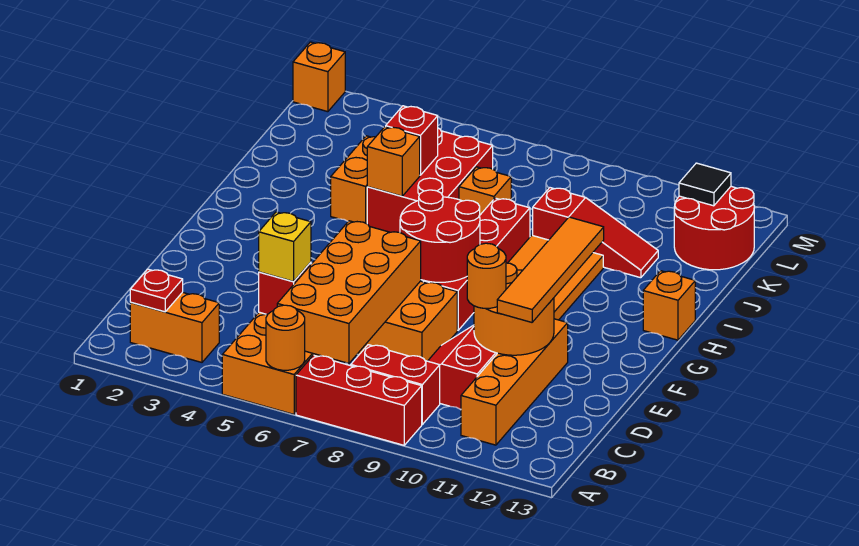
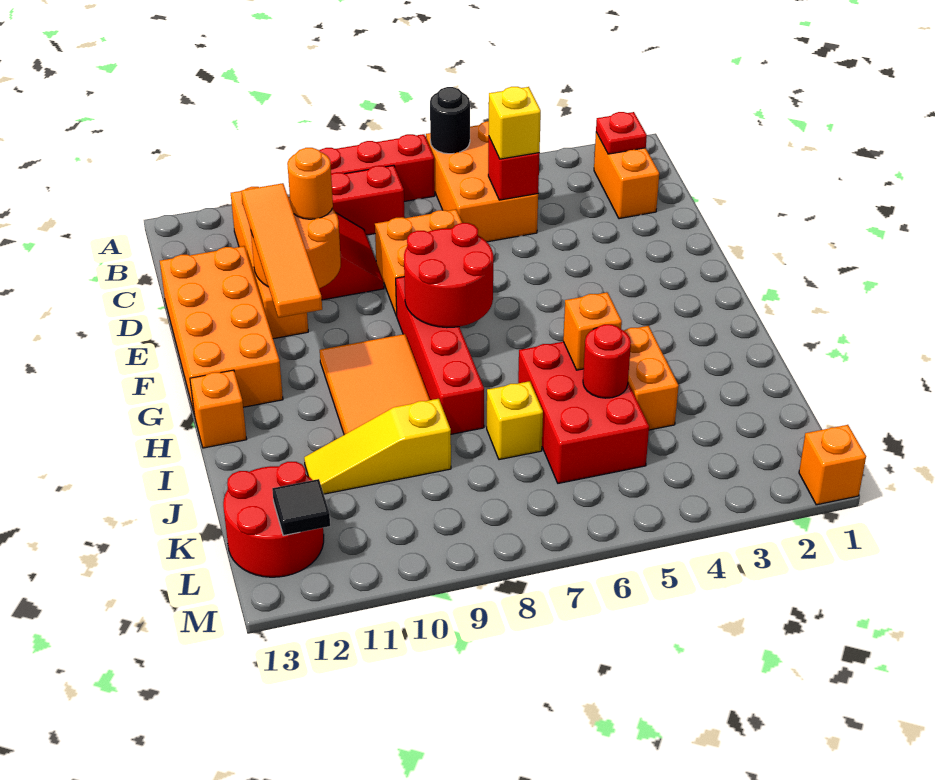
orange 1x1 round brick [266,305,305,370] -> black 1x1 round brick [430,87,470,154]
orange 1x2 brick [130,292,219,362] -> orange 1x2 brick turned to [594,133,659,219]
orange 2x4 brick [277,221,421,363] -> orange 2x4 brick moved to [160,246,283,415]
red 1x1 brick [386,106,438,175] -> red 1x1 round brick [583,324,631,398]
orange 1x1 brick [459,167,511,216] -> yellow 1x1 brick [487,381,543,460]
red 1x3 slope [533,188,658,278] -> yellow 1x3 slope [304,399,451,494]

